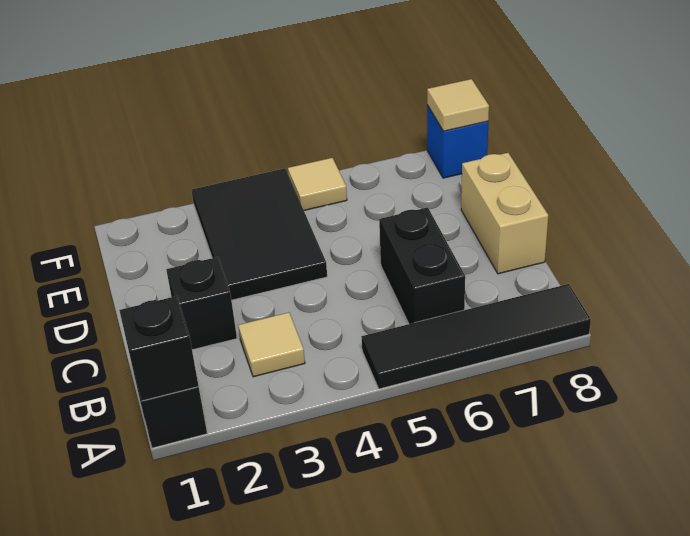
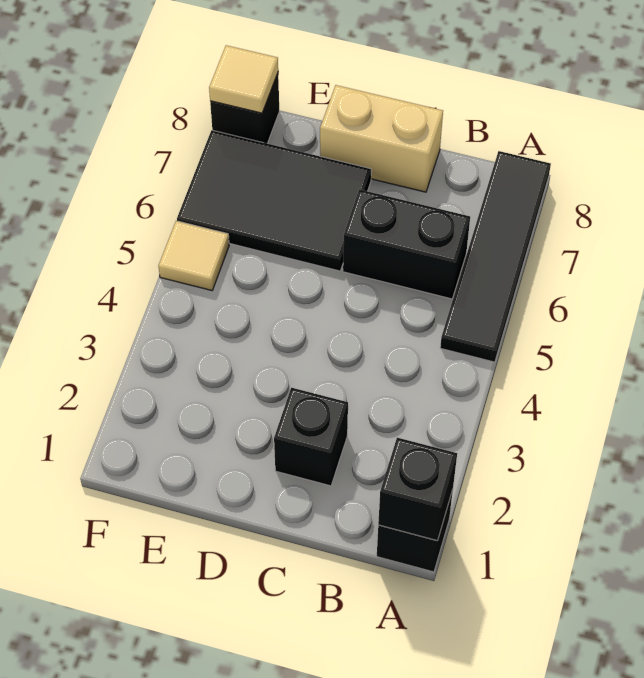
tan 1x1 tile [238,312,305,377] -> none
black 2x3 tile [192,168,327,300] -> black 2x3 tile moved to [177,130,371,271]
blue 1x1 brick [427,105,488,178] -> black 1x1 brick [210,73,279,143]

